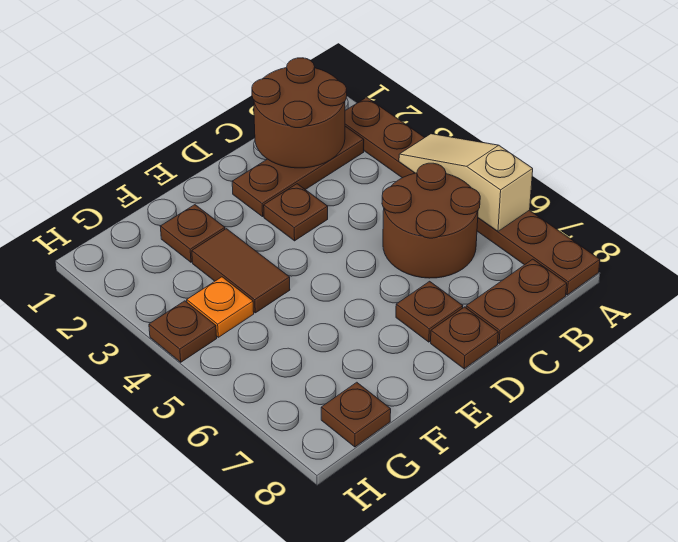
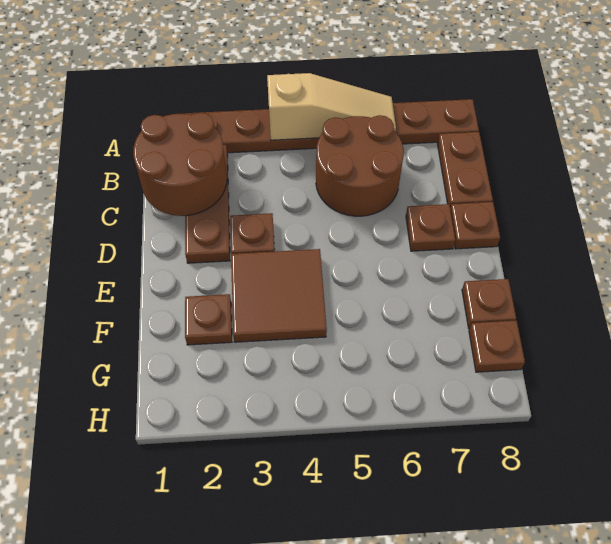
tan 1x3 slope [399,134,533,231] -> tan 1x3 slope turned to [267,73,396,140]
brown 1x2 tile [192,229,290,313] -> brown 2x2 tile [231,249,327,342]
orange 1x1 plate [187,277,254,337] -> none
brown 1x1 plate [149,301,217,362] -> brown 1x1 plate moved to [462,279,516,329]

